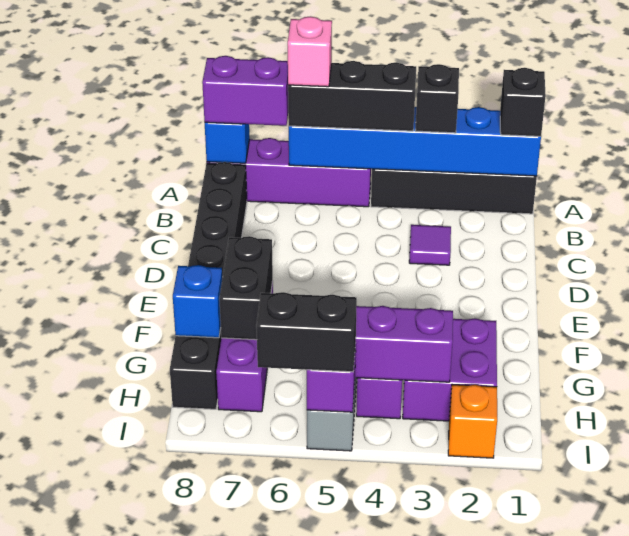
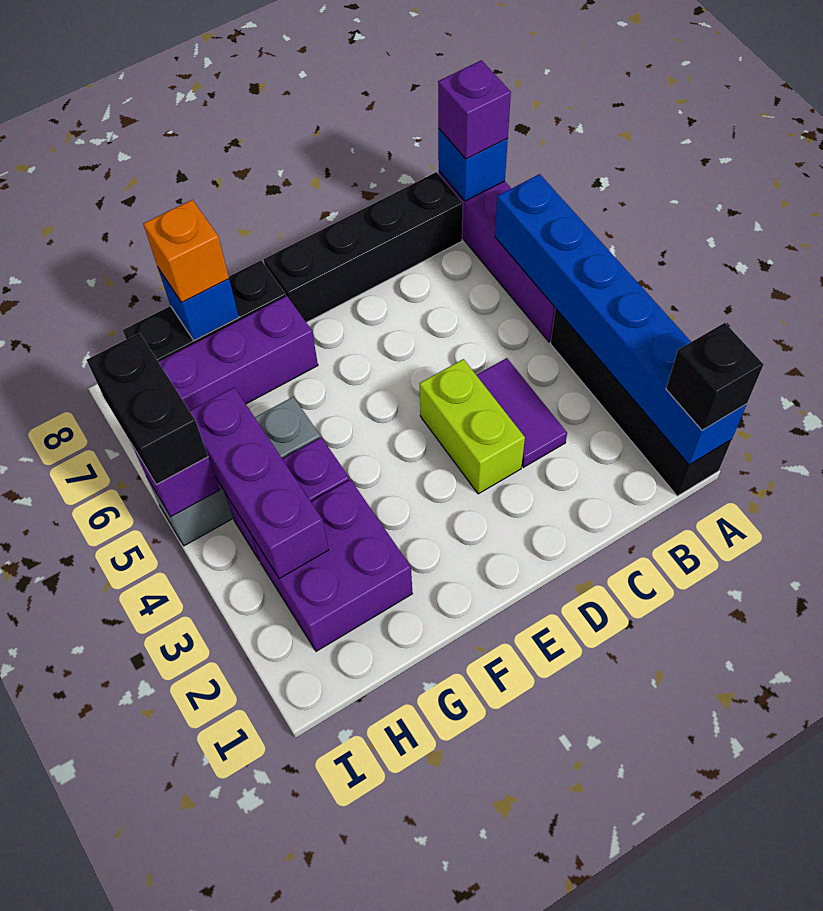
black 1x1 brick [415,64,459,133] -> none
black 1x3 brick [288,61,416,131] -> none
pink 1x1 brick [288,16,332,87] -> none
purple 1x2 brick [202,56,288,126] -> purple 1x1 brick [438,60,511,159]
purple 1x1 tile [409,225,451,265] -> purple 1x2 tile [477,358,567,467]
none -> lime 1x2 brick [420,359,525,494]
black 1x2 brick [219,236,273,340] -> none
orange 1x1 brick [448,385,497,458] -> orange 1x1 brick moved to [143,200,229,302]

